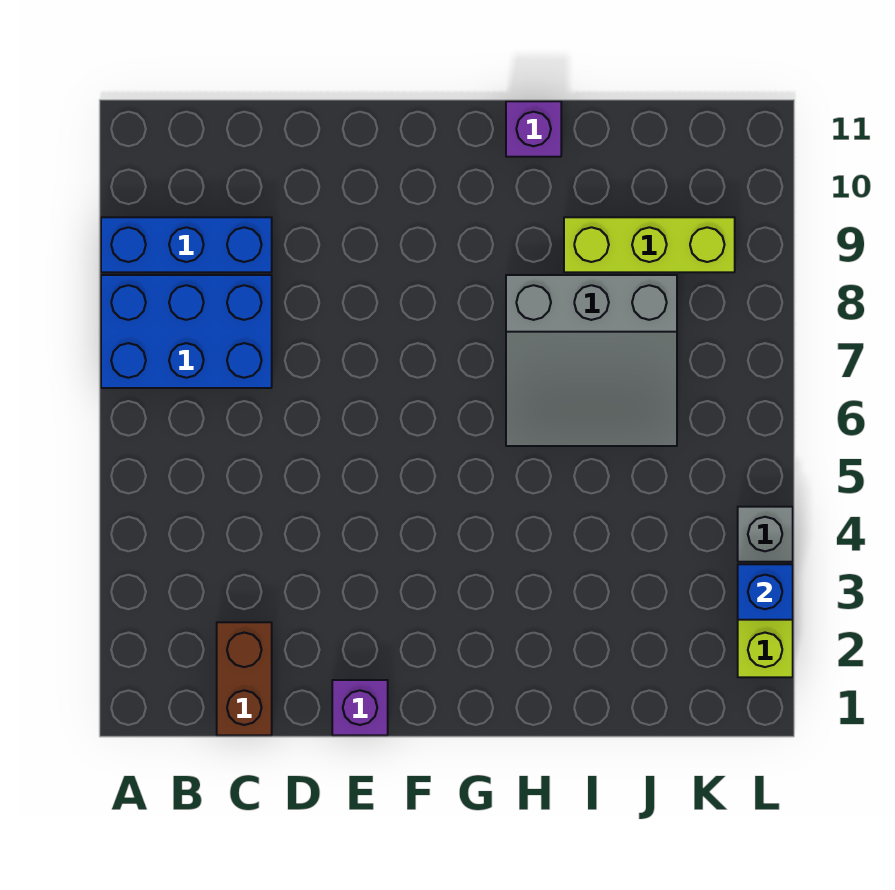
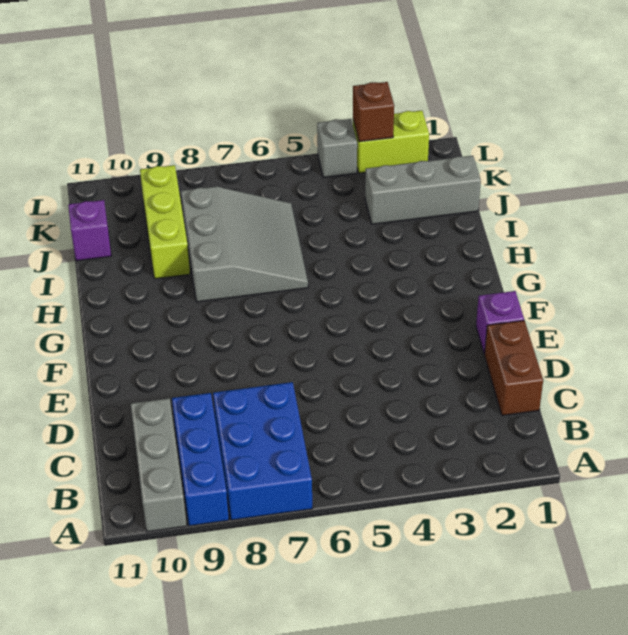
none -> grey 1x3 brick [131,398,187,532]
brown 1x2 brick [217,622,272,735] -> brown 1x2 brick turned to [485,320,543,415]
purple 1x1 brick [506,101,561,157] -> purple 1x1 brick moved to [68,200,111,261]
none -> grey 1x3 brick [365,156,481,224]
blue 1x1 brick [738,564,793,620] -> brown 1x1 brick [353,82,394,142]

